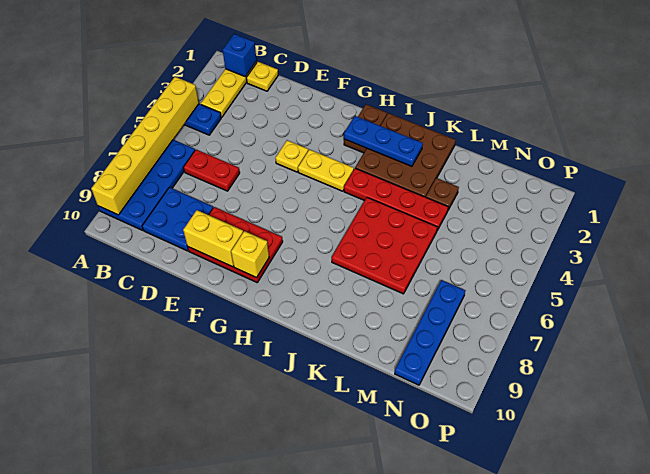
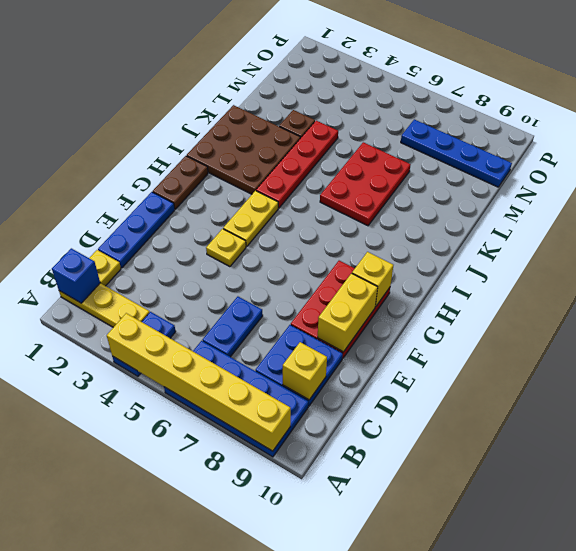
red 1x2 plate [183,150,240,191] -> blue 1x2 plate [203,297,263,357]
none -> yellow 1x1 brick [283,342,327,400]
brown 1x2 plate [344,104,387,153] -> brown 1x2 plate turned to [153,156,208,209]
blue 1x3 plate [344,116,423,166] -> blue 1x3 plate moved to [98,192,175,268]
red 3x3 plate [332,197,437,294] -> red 2x3 plate [320,142,411,226]

